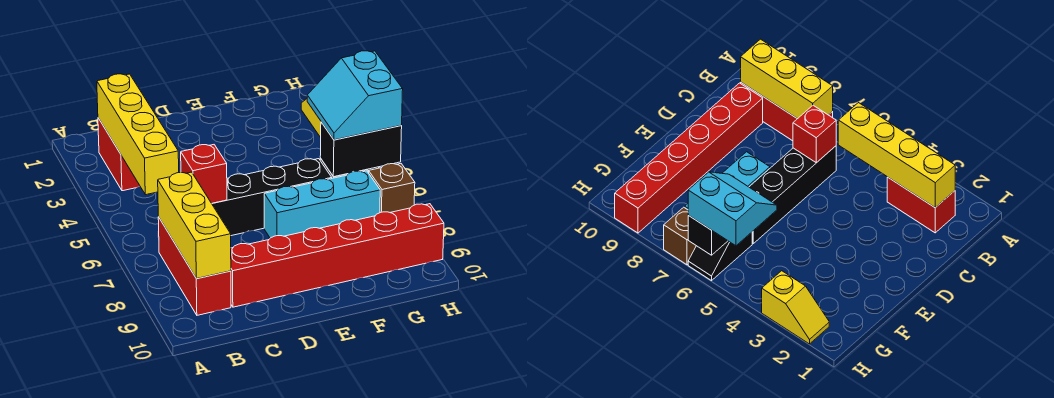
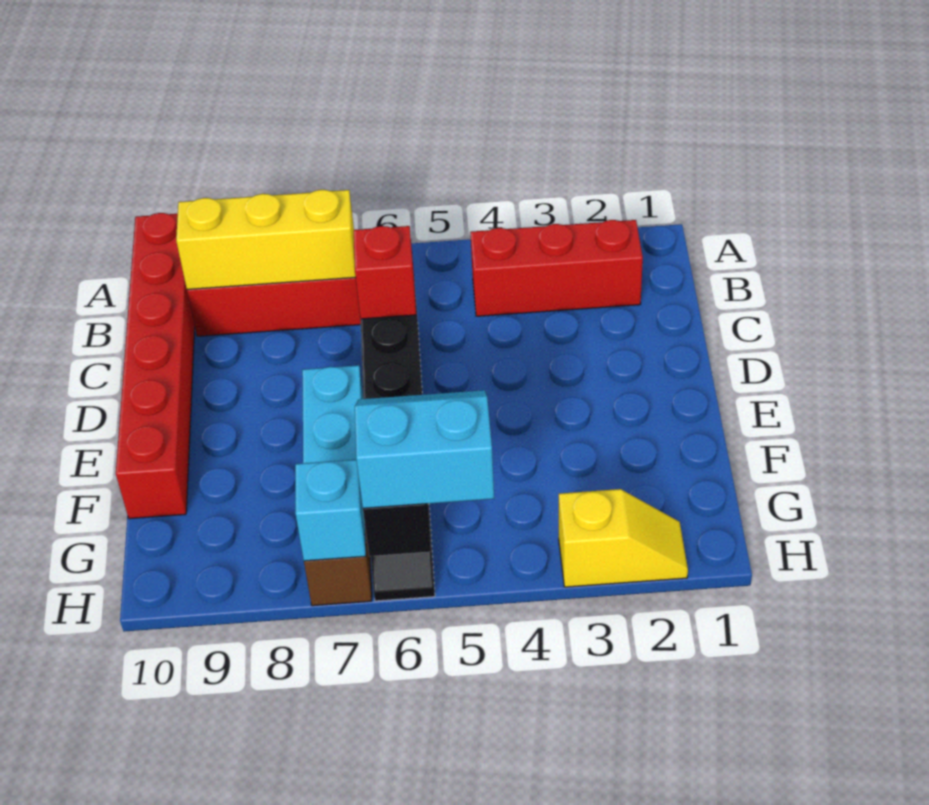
red 1x2 brick [98,118,140,191] -> red 1x3 brick [470,220,643,316]
yellow 1x4 brick [97,74,179,195] -> none
red 1x6 brick [231,204,444,307] -> red 1x6 brick moved to [116,213,195,519]
none -> cyan 1x1 brick [295,460,366,561]

